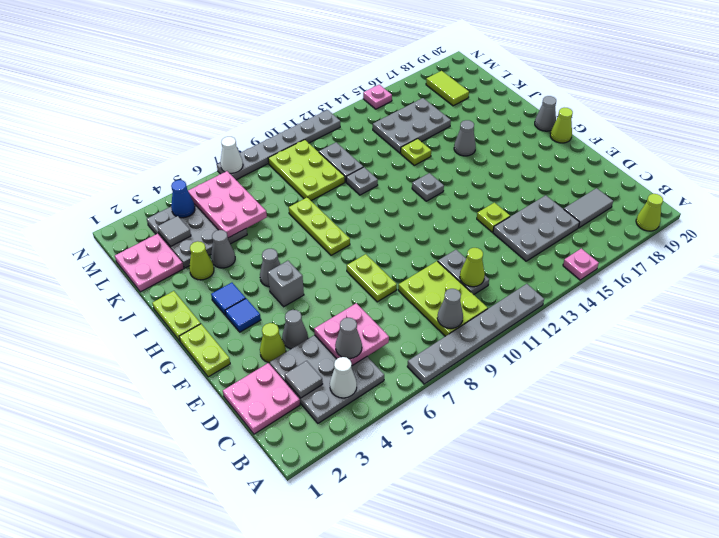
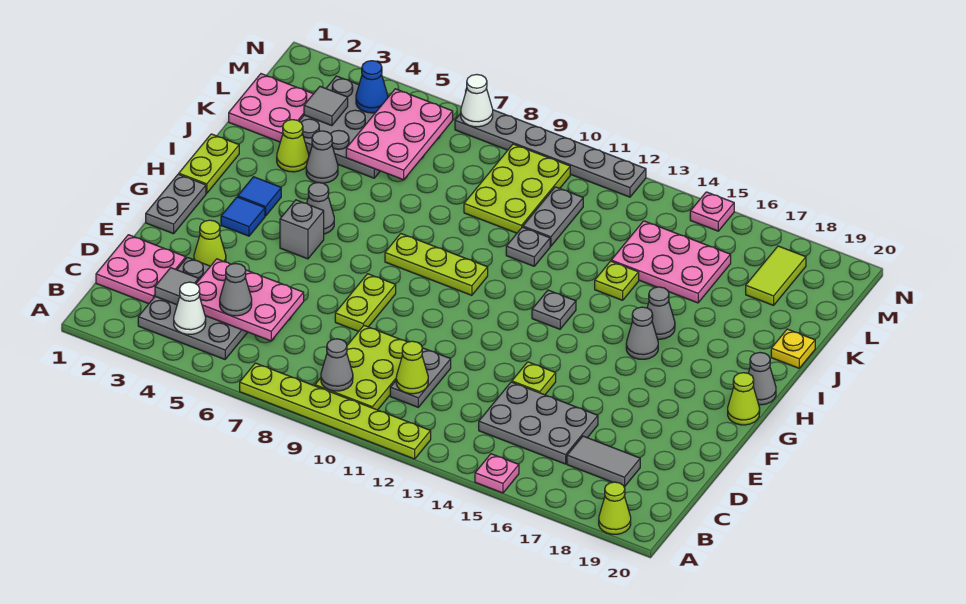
grey 1x6 plate [407,284,544,384] -> lime 1x6 plate [240,363,431,459]
pink 2x2 plate [314,303,389,366] -> pink 2x3 plate [196,259,304,341]
grey 1x1 cone [282,310,308,349] -> grey 1x1 cone moved to [626,307,658,359]
lime 1x2 plate [179,324,230,377] -> grey 1x2 plate [146,174,206,234]
lime 1x3 plate [289,197,350,255] -> lime 1x3 plate turned to [385,234,488,295]
none -> yellow 1x1 plate [771,329,815,368]
grey 2x3 plate [373,98,451,153] -> pink 2x3 plate [611,221,731,303]

